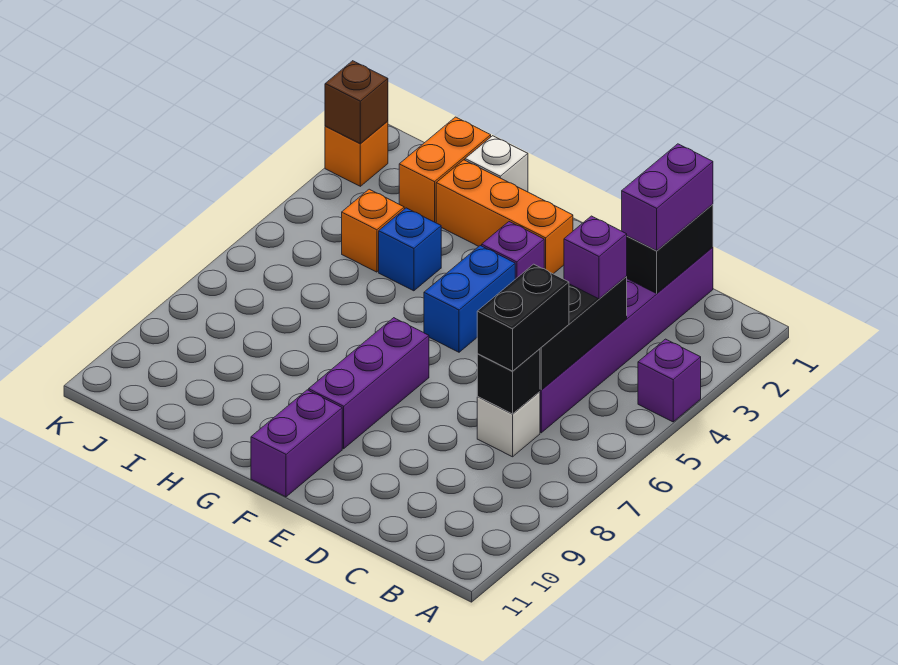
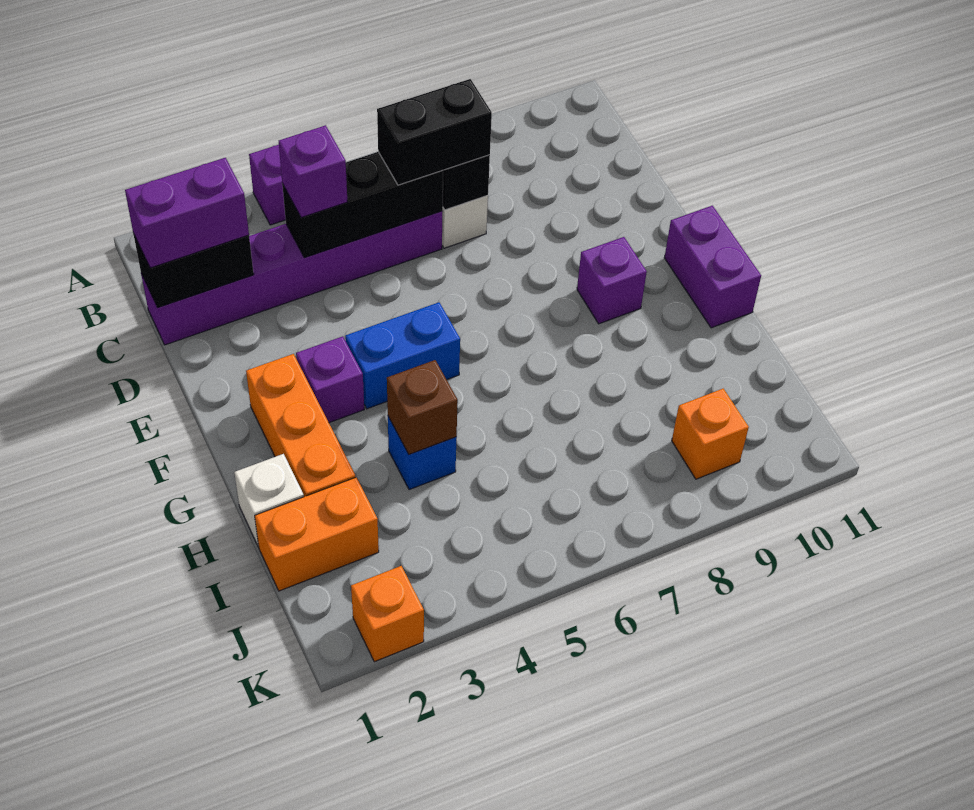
purple 1x3 brick [309,318,429,449] -> purple 1x1 brick [577,237,647,324]
purple 1x2 brick [251,390,342,497] -> purple 1x2 brick turned to [664,206,761,328]
orange 1x1 brick [342,189,404,272] -> orange 1x1 brick moved to [672,389,749,479]
brown 1x1 brick [325,61,388,144] -> brown 1x1 brick moved to [387,360,458,454]

